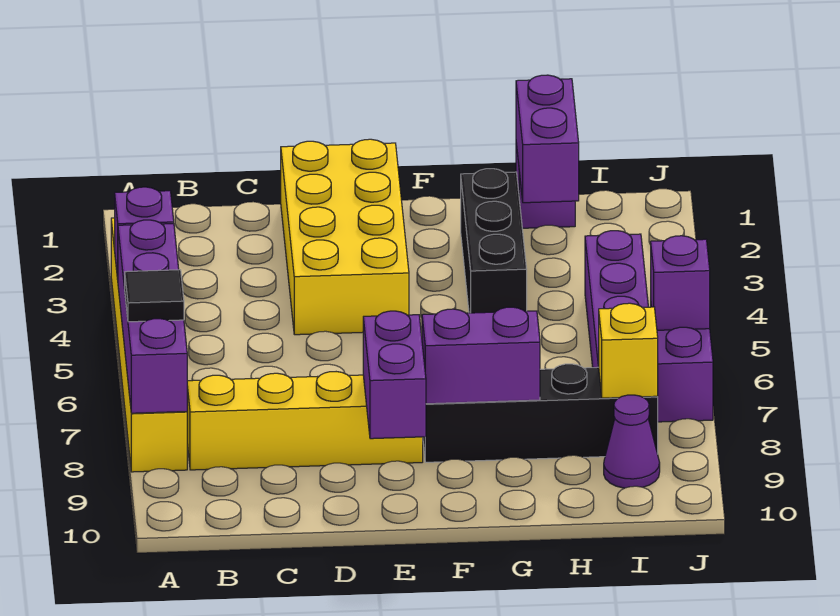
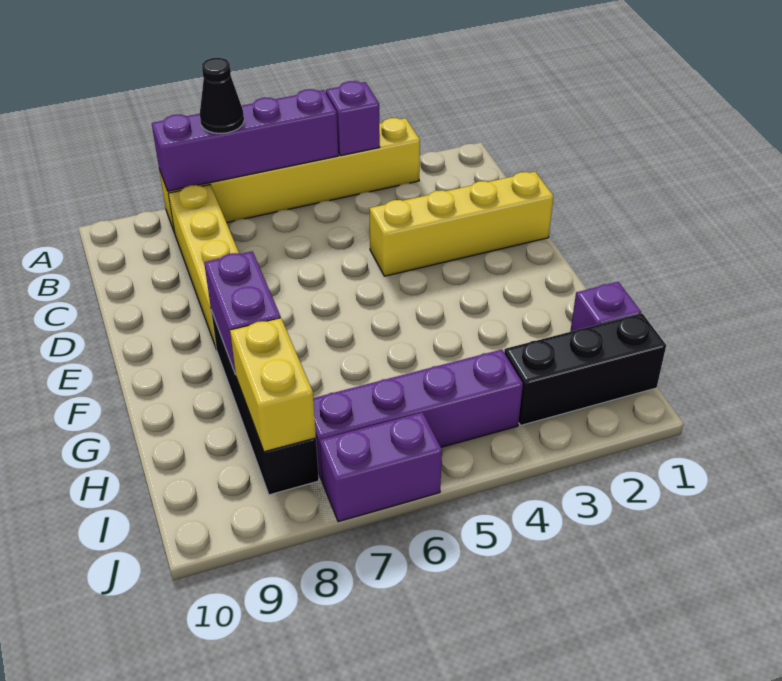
black 1x1 tile [125,270,184,322] -> black 1x1 cone [200,58,244,133]
yellow 2x4 brick [281,139,409,335] -> yellow 1x4 brick [369,172,554,276]
purple 1x2 brick [363,311,426,439] -> none
black 1x3 brick [461,169,527,313] -> black 1x3 brick moved to [504,313,666,425]
purple 1x2 brick [516,75,579,203] -> none
yellow 1x1 brick [599,303,658,398] -> yellow 1x2 brick [230,318,316,452]
purple 1x1 cone [604,395,660,488] -> none
purple 1x1 brick [651,236,710,330] -> none

